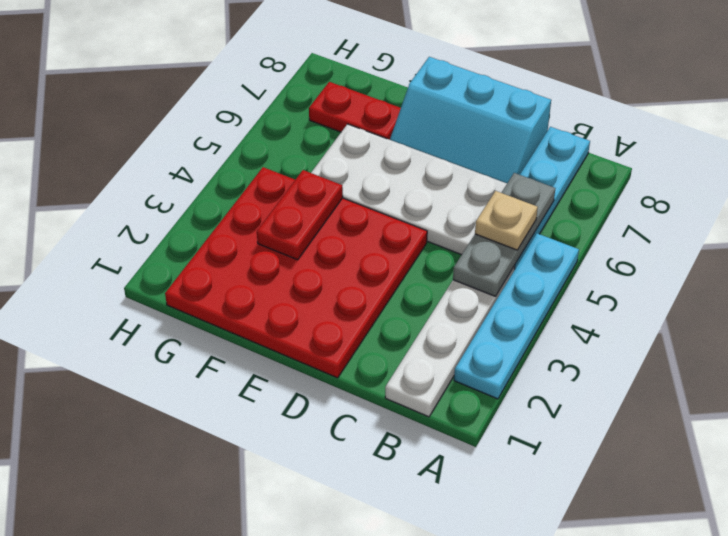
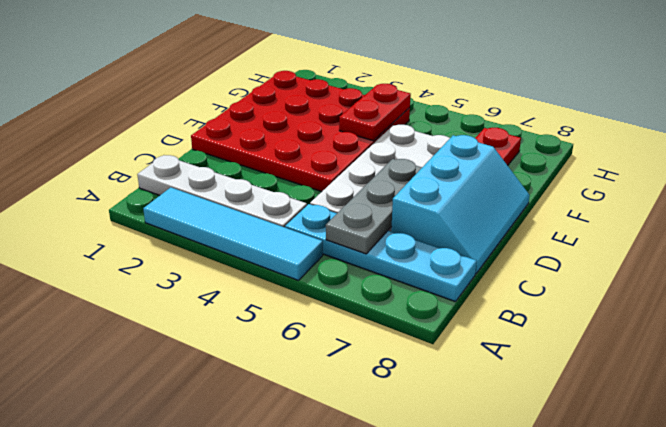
cyan 1x4 plate [454,233,579,399] -> cyan 1x4 tile [143,187,323,281]
grey 1x3 plate [453,173,555,297] -> grey 1x3 plate turned to [326,159,422,254]
tan 1x1 plate [475,191,538,250] -> none
cyan 2x3 slope [390,57,551,183] -> cyan 2x3 slope turned to [391,135,530,274]
red 1x2 plate [257,170,343,260] -> red 1x2 plate turned to [339,84,411,141]

